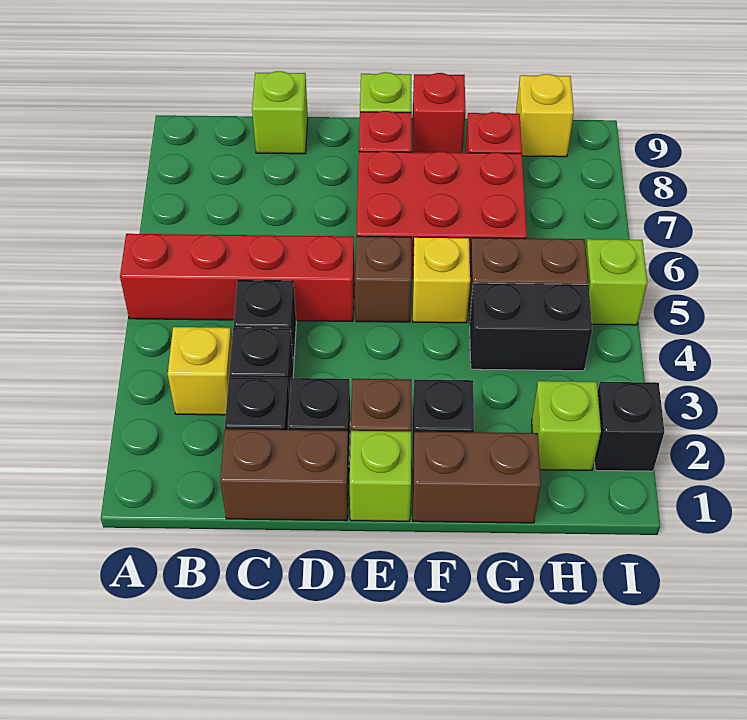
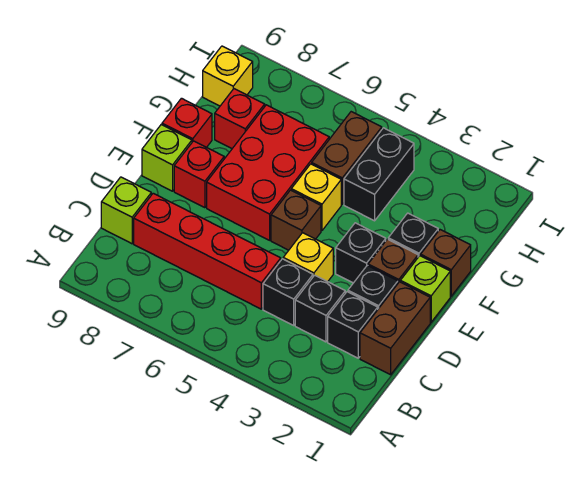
red 1x4 brick [120,234,354,321] -> red 1x4 brick turned to [134,193,281,309]
yellow 1x1 brick [168,327,232,415] -> yellow 1x1 brick moved to [283,233,333,282]
brown 1x2 brick [413,432,541,523] -> brown 1x1 brick [421,230,471,296]
lime 1x1 brick [532,381,601,470] -> none
black 1x1 brick [594,382,664,471] -> black 1x1 brick moved to [336,223,386,283]
lime 1x1 brick [586,239,647,325] -> none

